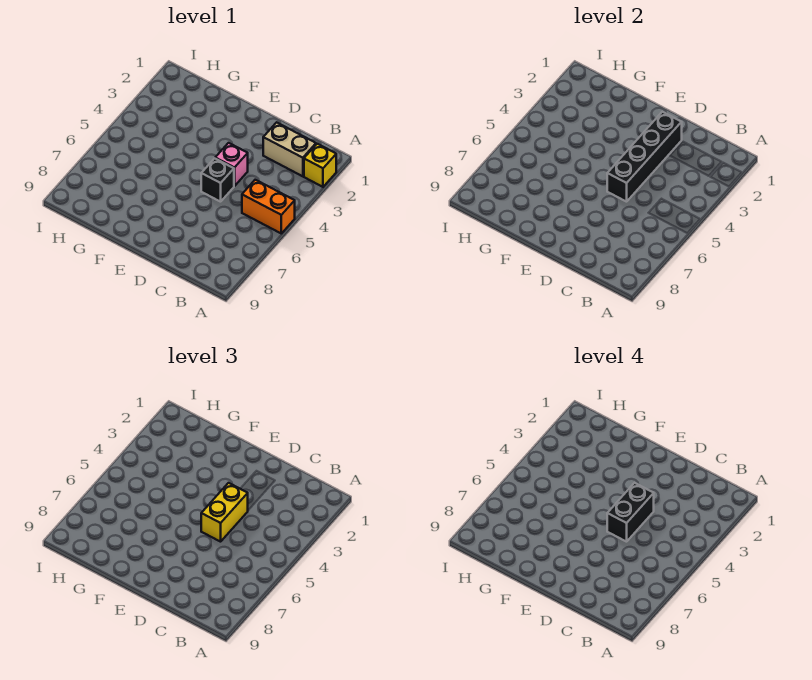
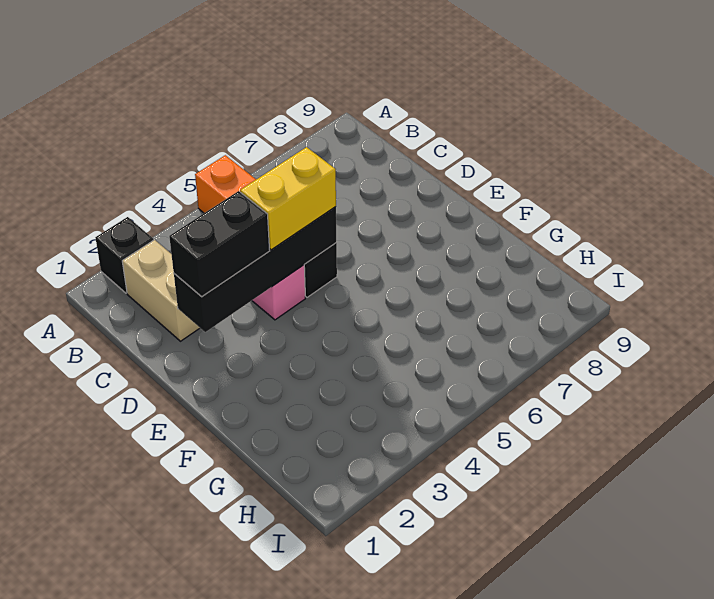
yellow 1x1 brick [304,144,336,187] -> black 1x1 brick [95,217,153,293]
black 1x2 brick [607,483,654,542] -> black 1x2 brick moved to [169,191,270,297]

